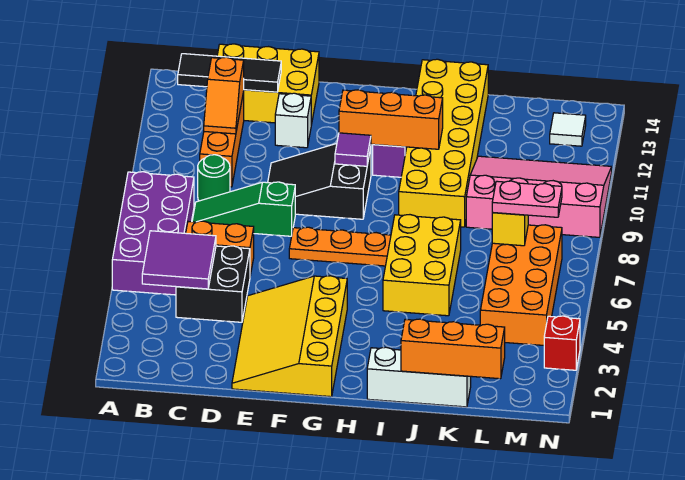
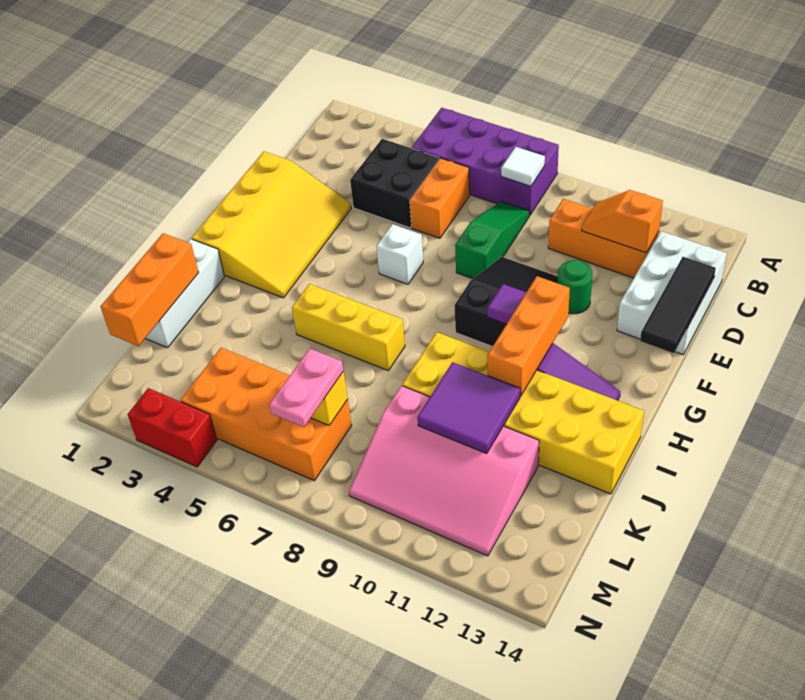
purple 2x2 tile [142,231,216,289] -> purple 2x2 tile moved to [417,362,520,453]
black 1x3 tile [178,54,281,92] -> black 1x3 tile moved to [640,257,716,353]
green 1x1 round brick [198,155,230,201] -> green 1x1 round brick moved to [557,260,592,314]
yellow 2x3 brick [217,44,319,125] -> white 2x3 brick [617,231,727,355]
yellow 3x4 slope [232,276,347,397] -> yellow 3x4 slope turned to [192,152,351,298]
white 1x1 brick [275,93,311,148] -> white 1x1 brick moved to [376,224,423,284]
orange 1x3 plate [289,227,391,266] -> none
yellow 2x3 brick [383,215,461,316] -> yellow 1x3 brick [292,284,405,370]
pink 3x4 slope [466,156,612,237] -> pink 3x4 slope turned to [349,386,539,556]
white 1x1 tile [550,113,586,146] -> white 1x1 tile moved to [501,147,545,186]
red 1x1 brick [544,316,580,370] -> red 1x2 brick [128,388,217,467]

